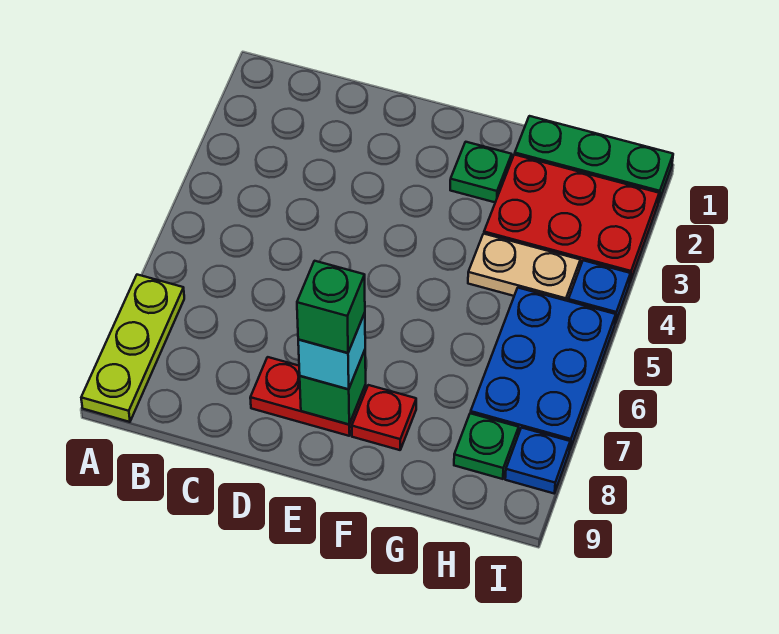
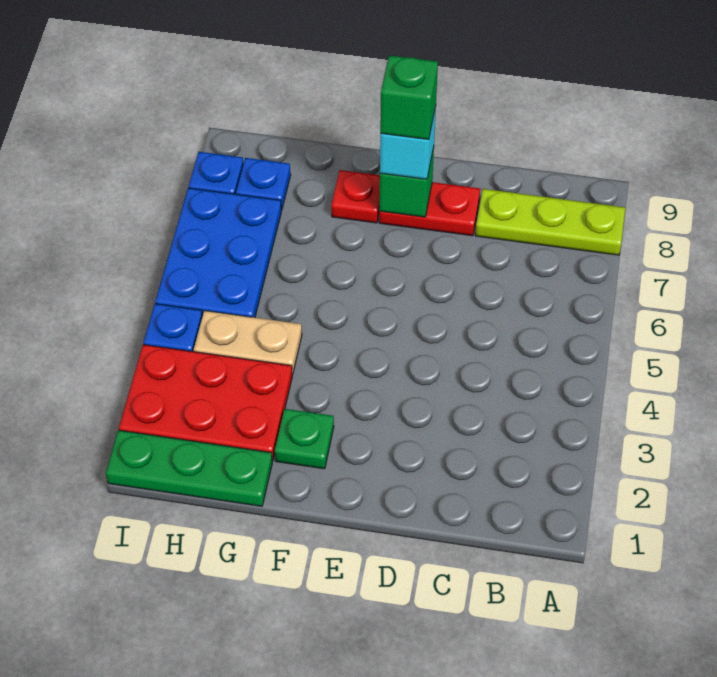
lime 1x3 plate [81,275,184,422] -> lime 1x3 plate turned to [476,189,625,255]
green 1x1 plate [454,413,519,479] -> blue 1x1 plate [236,158,291,210]

